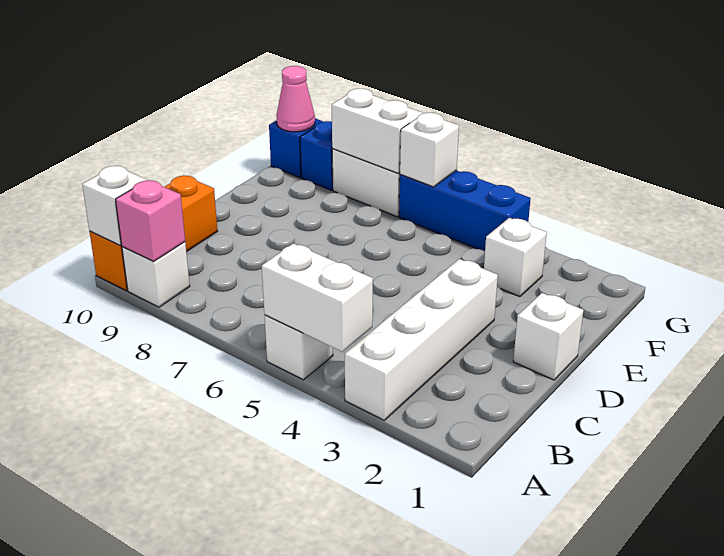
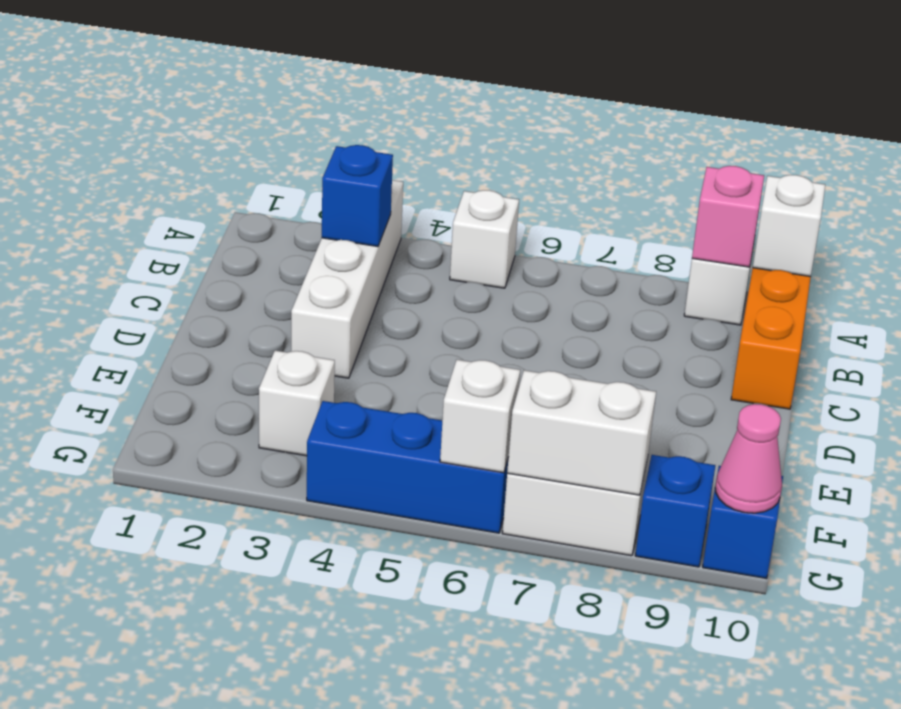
white 1x2 brick [262,243,373,352] -> none
none -> blue 1x1 brick [322,145,393,247]
white 1x1 brick [513,293,583,380] -> none

